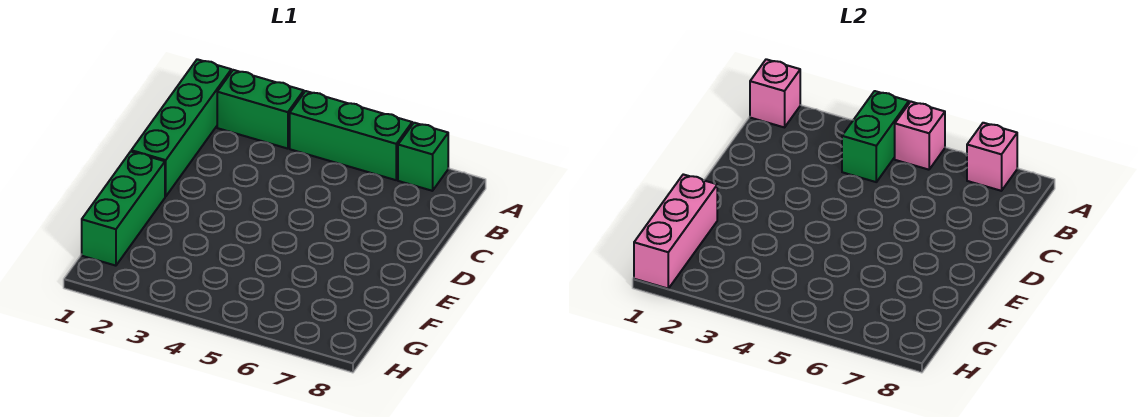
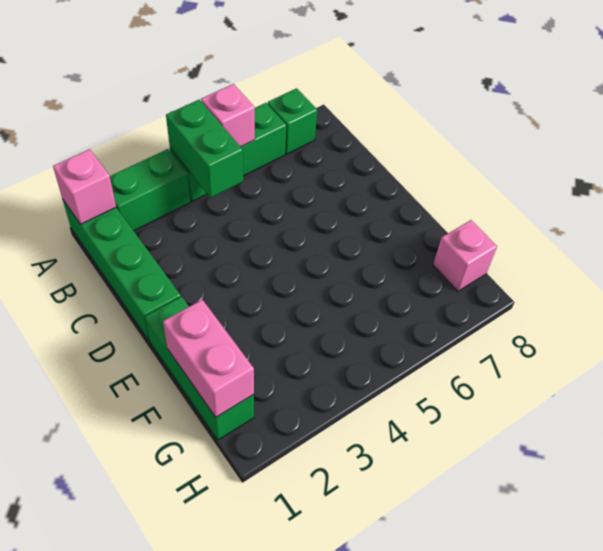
pink 1x1 brick [967,123,1017,191] -> pink 1x1 brick moved to [433,220,497,291]
pink 1x3 brick [634,174,717,289] -> pink 1x2 brick [163,300,254,417]

